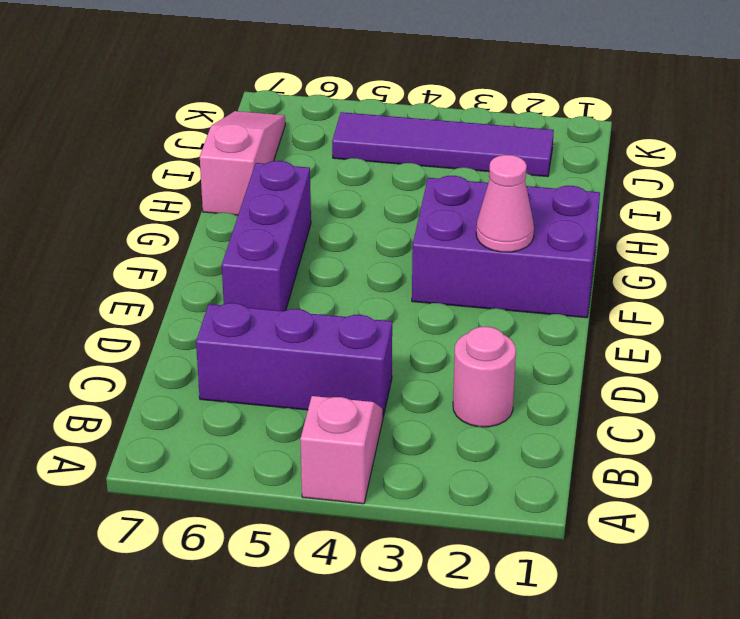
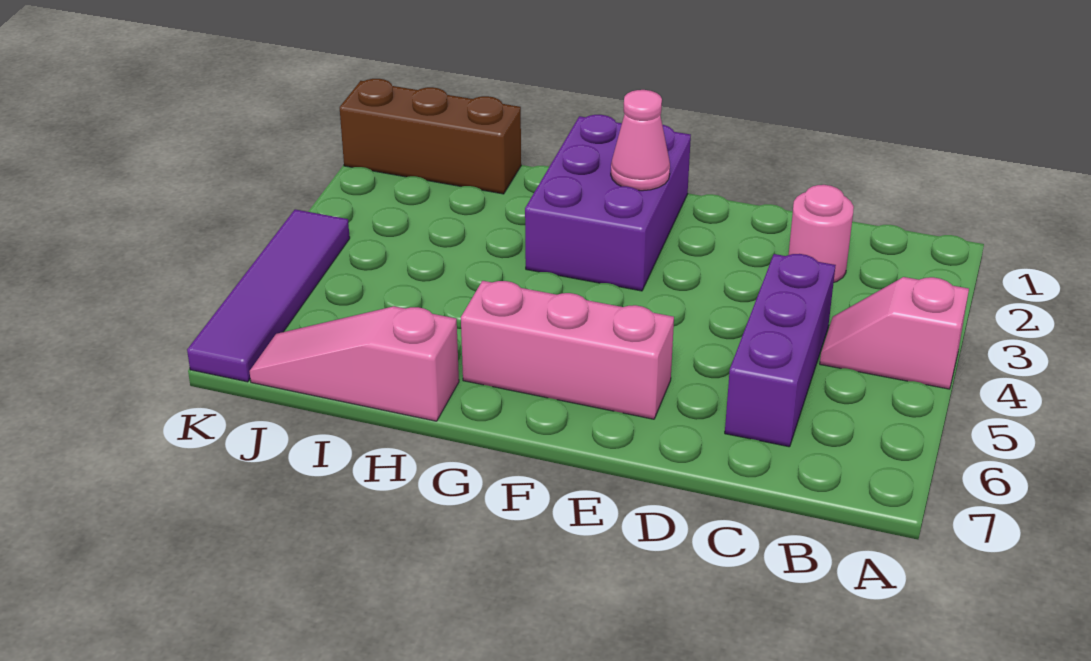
purple 1x3 brick [222,161,311,311] -> pink 1x3 brick [461,281,674,419]
none -> brown 1x3 brick [340,79,521,194]
purple 1x4 tile [332,112,554,177] -> purple 1x4 tile moved to [187,209,350,382]

